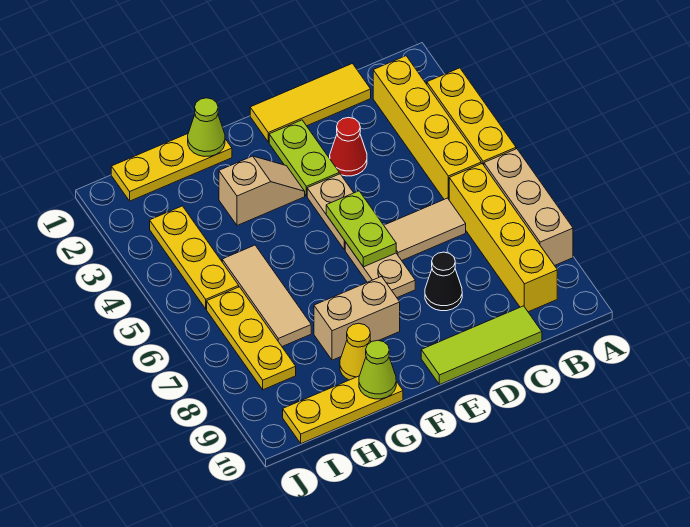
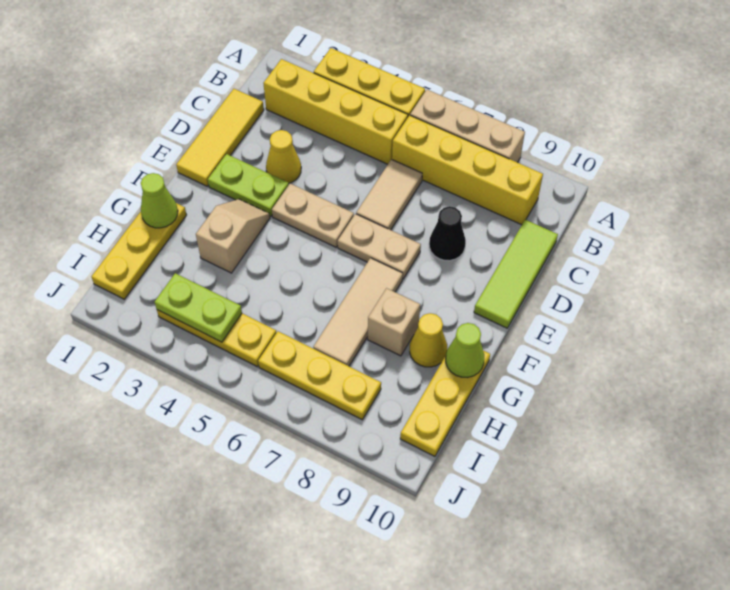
red 1x1 cone [330,117,367,176] -> yellow 1x1 cone [266,130,301,183]
lime 1x2 plate [326,191,396,267] -> lime 1x2 plate moved to [155,273,242,342]
tan 1x2 brick [314,277,400,360] -> tan 1x1 brick [368,288,420,356]
tan 1x3 tile [222,245,311,346] -> tan 1x3 tile turned to [313,258,403,366]

